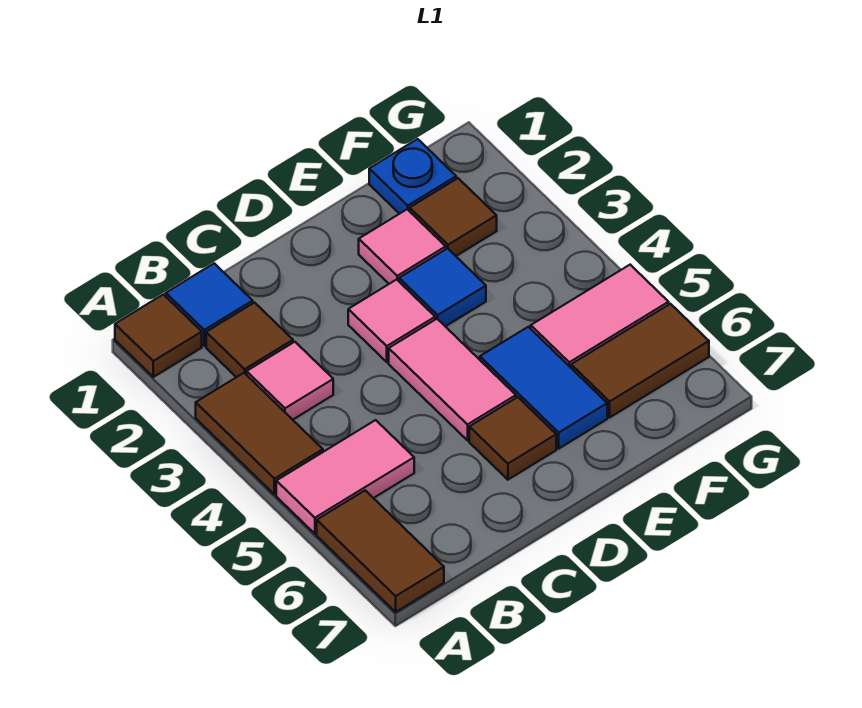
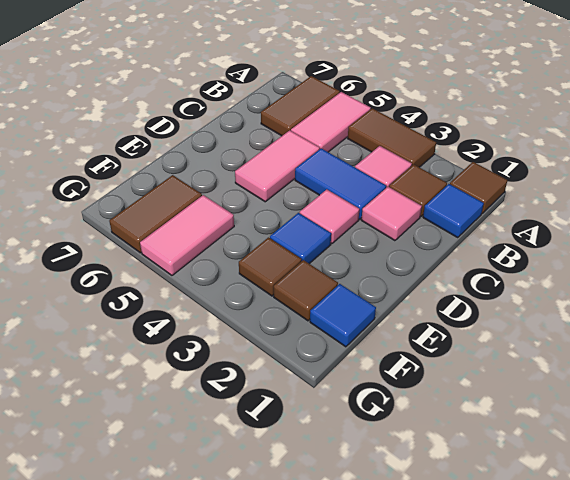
brown 1x2 tile [317,490,444,612] -> brown 1x2 tile turned to [261,76,340,136]
pink 1x2 tile [389,319,516,440] -> pink 1x2 tile turned to [235,130,320,202]
brown 1x1 tile [469,397,556,480] -> brown 1x1 tile moved to [239,237,302,296]
pink 1x1 tile [359,209,446,284] -> pink 1x1 tile moved to [362,187,422,241]
blue 1x2 tile [480,327,607,448] -> blue 1x2 tile moved to [295,148,386,219]
blue 1x1 plate [369,139,456,214] -> blue 1x1 tile [310,284,376,347]

